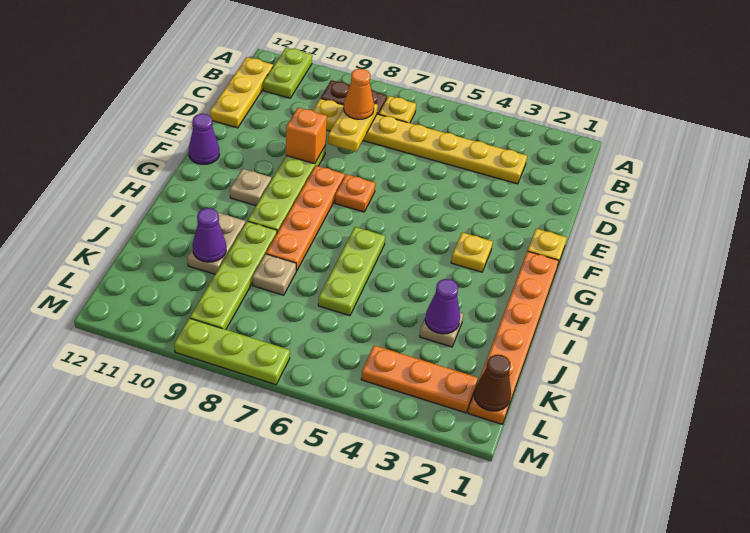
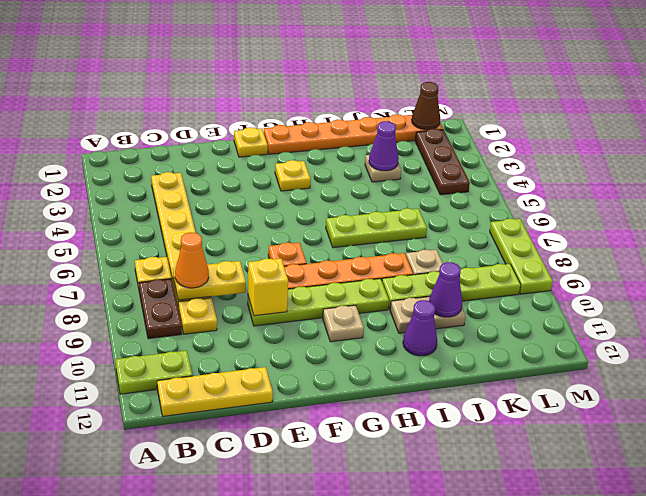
orange 1x1 brick [286,108,327,164] -> yellow 1x1 brick [248,258,288,316]
purple 1x1 cone [189,114,220,164] -> purple 1x1 cone moved to [403,300,437,356]
orange 1x3 plate [361,345,478,413] -> brown 1x3 plate [415,129,470,195]

